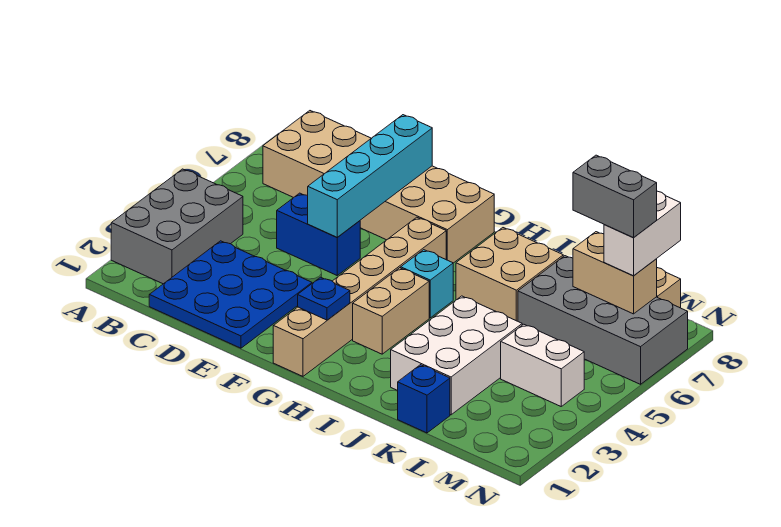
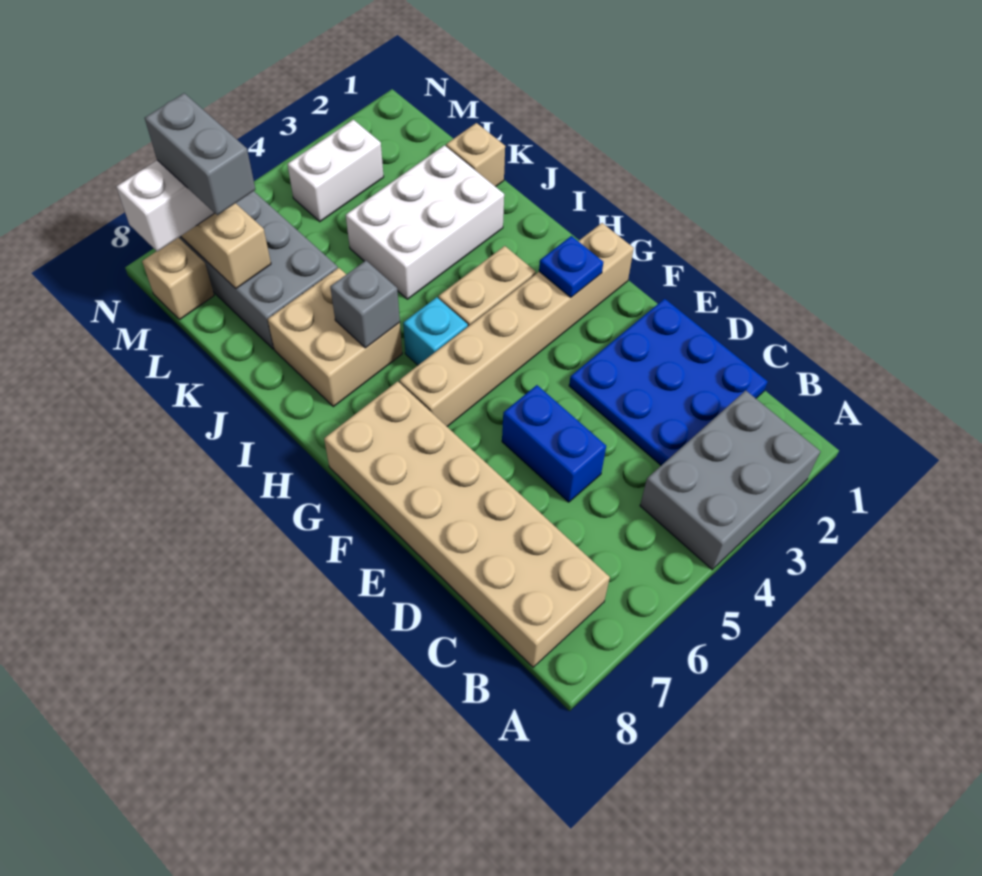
cyan 1x4 brick [308,115,432,237] -> none
none -> grey 1x1 brick [330,261,400,348]
blue 1x1 brick [398,365,450,433] -> tan 1x1 brick [446,123,505,187]
white 1x2 brick [501,324,584,406] -> white 1x2 brick turned to [287,120,384,222]

